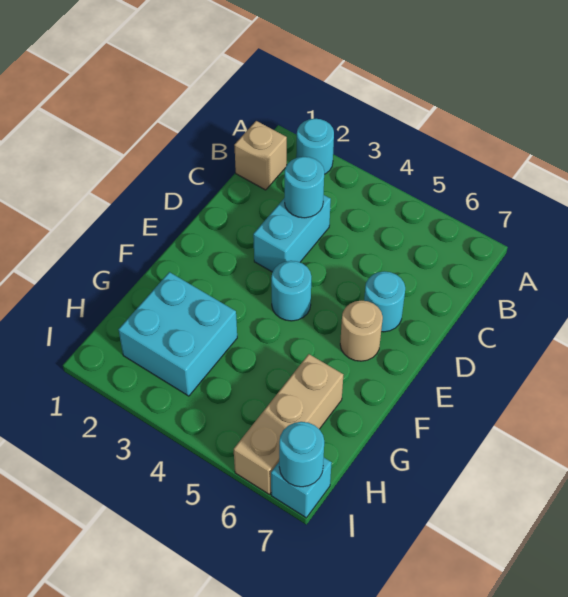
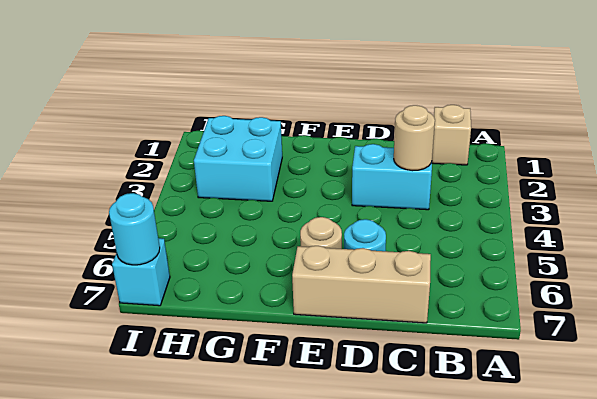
cyan 1x1 round brick [296,118,334,174] -> none
cyan 1x1 round brick [285,157,324,218] -> tan 1x1 round brick [394,105,435,171]
cyan 1x1 round brick [271,261,311,321] -> none
tan 1x3 brick [234,354,343,494] -> tan 1x3 brick moved to [292,246,431,323]

